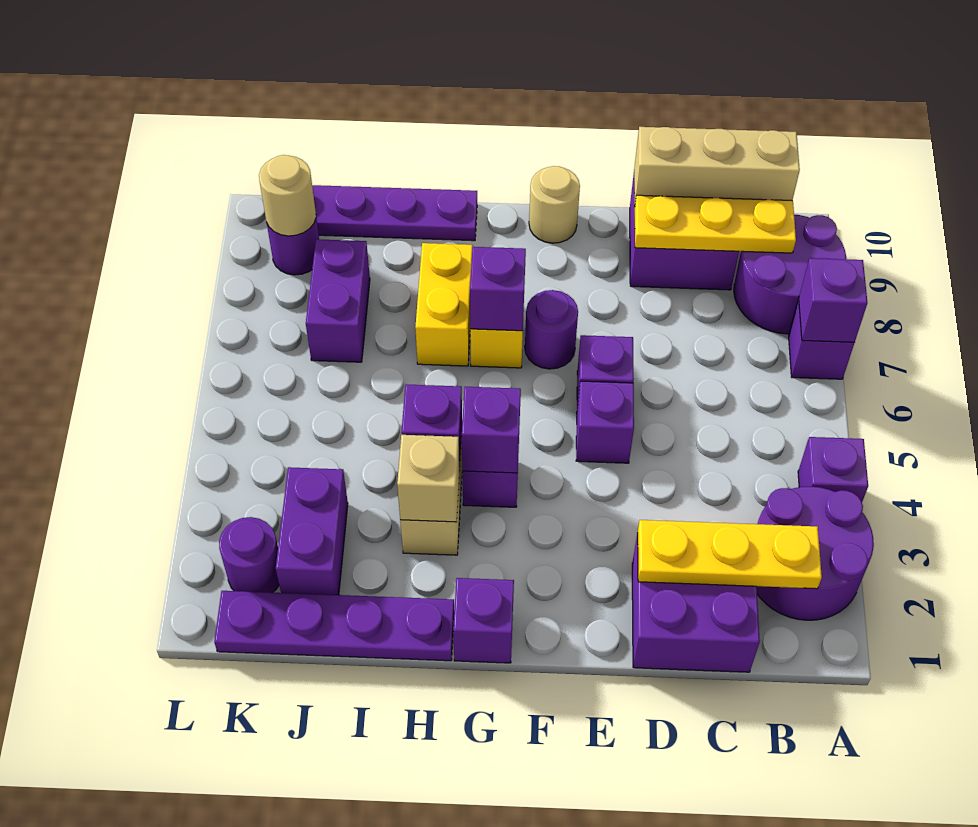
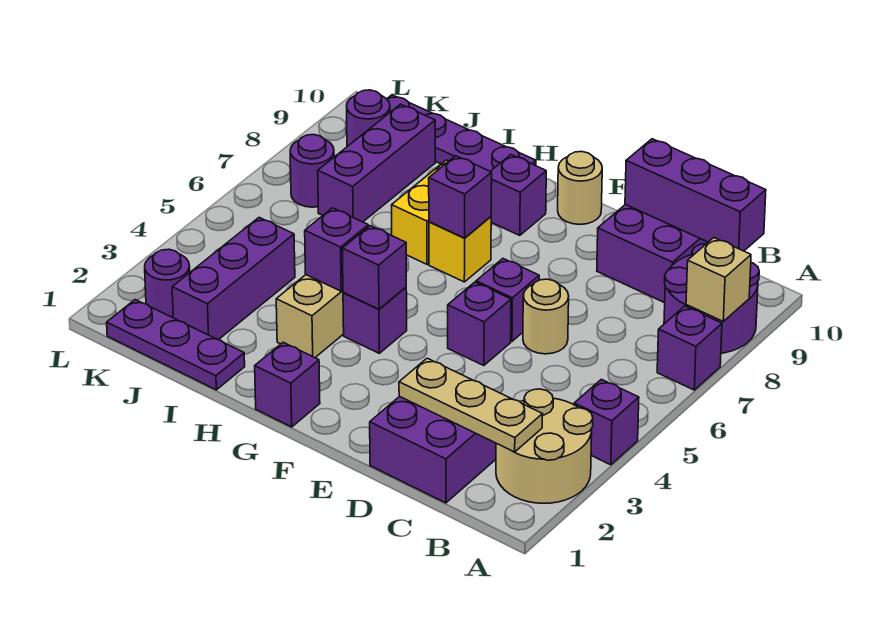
purple 2x2 round brick [757,487,874,620] -> tan 2x2 round brick [496,389,593,503]
purple 1x1 brick [799,258,867,342] -> purple 1x1 brick moved to [491,155,546,235]
yellow 1x3 plate [638,520,822,589] -> tan 1x3 plate [399,358,543,452]
yellow 1x3 plate [635,195,796,253] -> none
tan 1x3 brick [634,127,800,201] -> purple 1x3 brick [625,139,766,251]
purple 1x1 round brick [525,290,578,369] -> purple 1x1 round brick moved to [290,135,334,207]
purple 1x4 plate [214,591,454,661] -> purple 1x3 plate [107,300,245,390]
tan 1x1 brick [397,435,459,522] -> tan 1x1 brick moved to [686,238,751,321]
purple 1x2 brick [276,467,348,595] -> purple 1x3 brick [172,218,295,340]
purple 1x2 brick [306,239,370,362] -> purple 1x3 brick [318,104,435,222]
tan 1x1 round brick [259,155,316,236] -> tan 1x1 round brick moved to [523,279,569,354]

